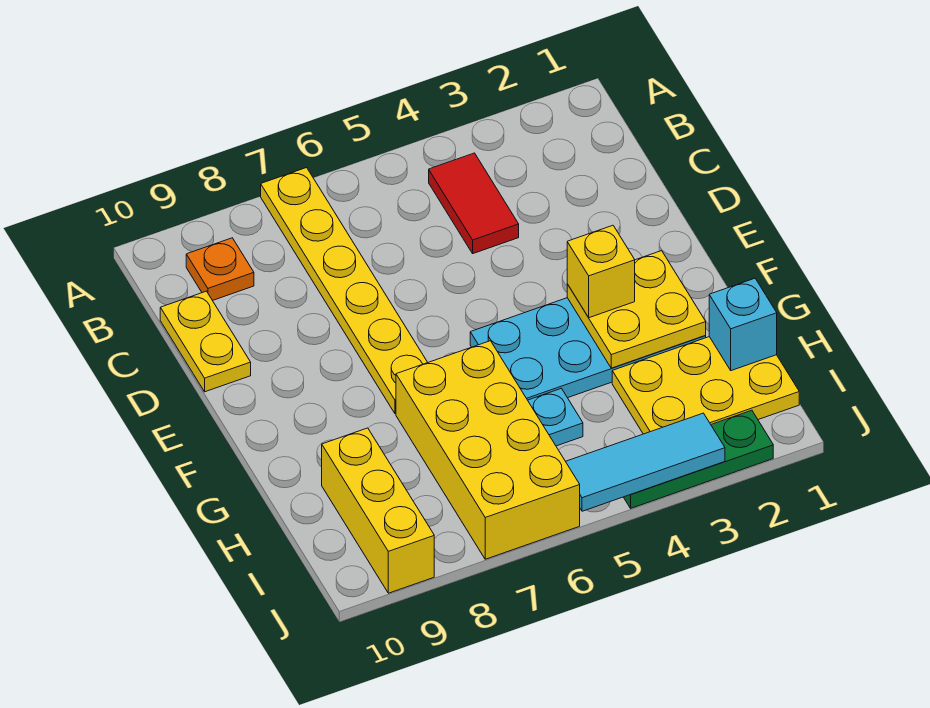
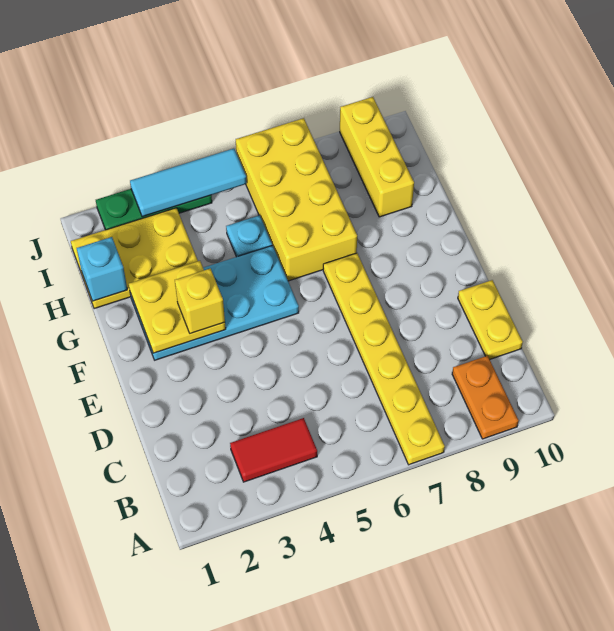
red 1x2 tile [429,153,519,254] -> red 1x2 tile turned to [230,418,317,482]
orange 1x1 plate [186,238,254,300] -> orange 1x2 plate [452,356,519,439]

